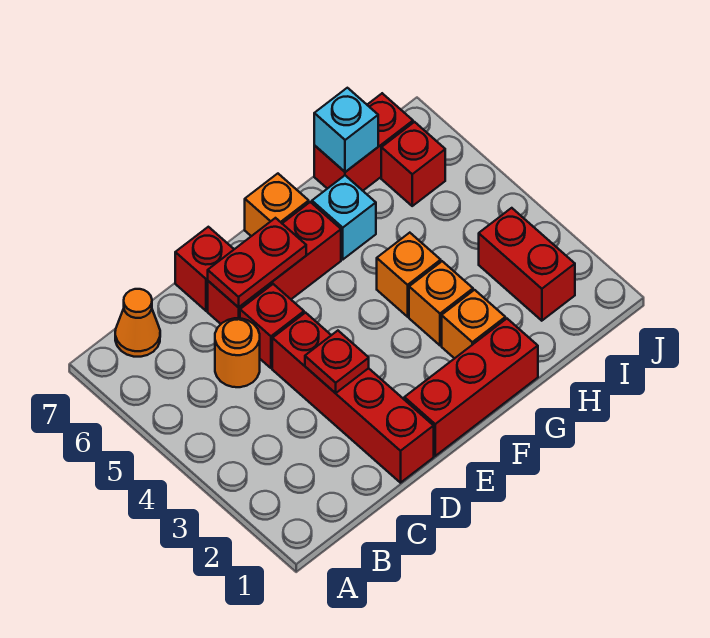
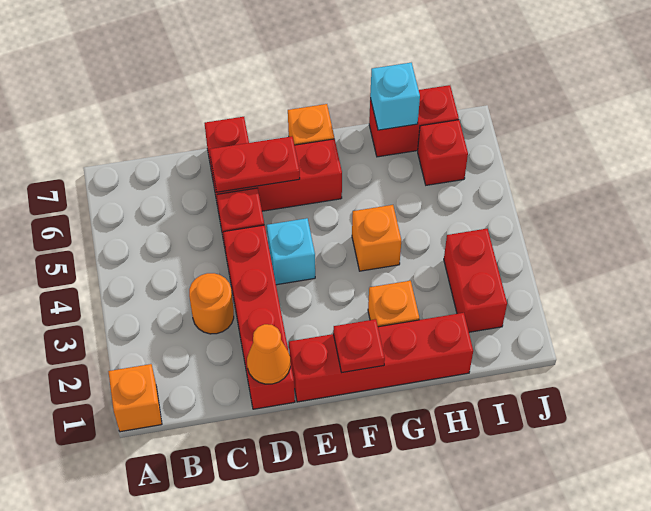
orange 1x1 cone [115,289,160,357] -> orange 1x1 cone moved to [247,324,290,384]
orange 1x1 round brick [215,318,260,387] -> orange 1x1 round brick moved to [189,273,234,334]
red 1x1 plate [305,331,369,393] -> red 1x1 plate moved to [333,319,385,373]
red 1x3 brick [404,319,538,456] -> red 1x4 brick [289,313,473,402]
orange 1x1 brick [409,261,473,345] -> orange 1x1 brick moved to [108,364,162,432]
cyan 1x1 brick [312,176,376,259] -> cyan 1x1 brick moved to [267,218,315,285]

